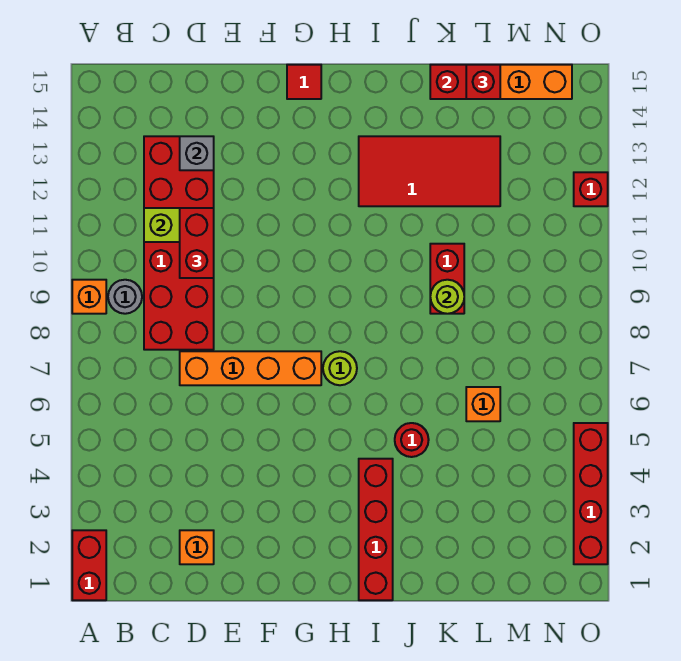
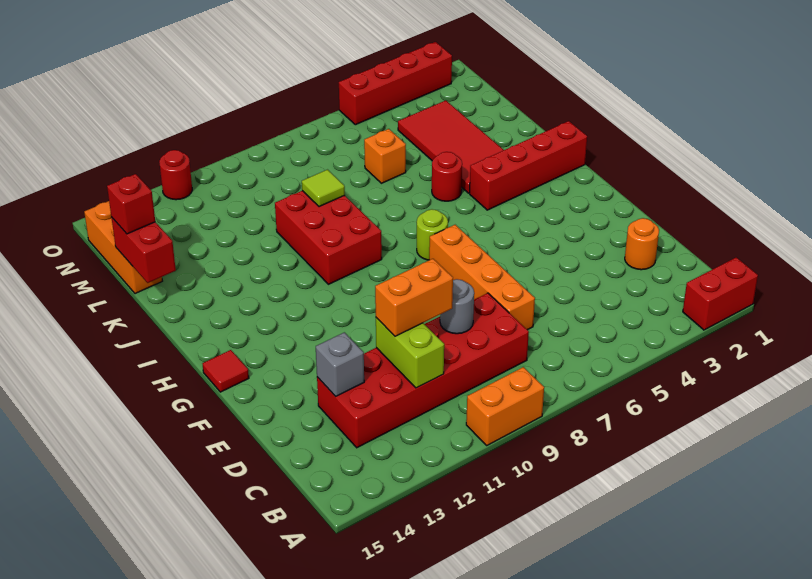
orange 1x1 brick [72,280,106,314] -> orange 1x2 brick [466,367,544,445]
grey 1x1 round brick [108,280,142,314] -> grey 1x1 round brick moved to [440,279,474,334]
orange 1x1 brick [180,530,214,564] -> orange 1x1 round brick [625,218,659,270]
red 1x2 brick [180,208,214,278] -> orange 1x2 brick [375,259,453,336]
red 2x4 tile [359,136,500,206] -> red 2x4 tile moved to [398,100,504,193]
red 1x2 brick [430,244,464,314] -> red 2x3 brick [275,191,382,284]
lime 1x1 round brick [430,280,464,314] -> lime 1x1 tile [302,170,345,207]
red 1x1 brick [574,172,608,206] -> red 1x1 round brick [159,150,192,200]

